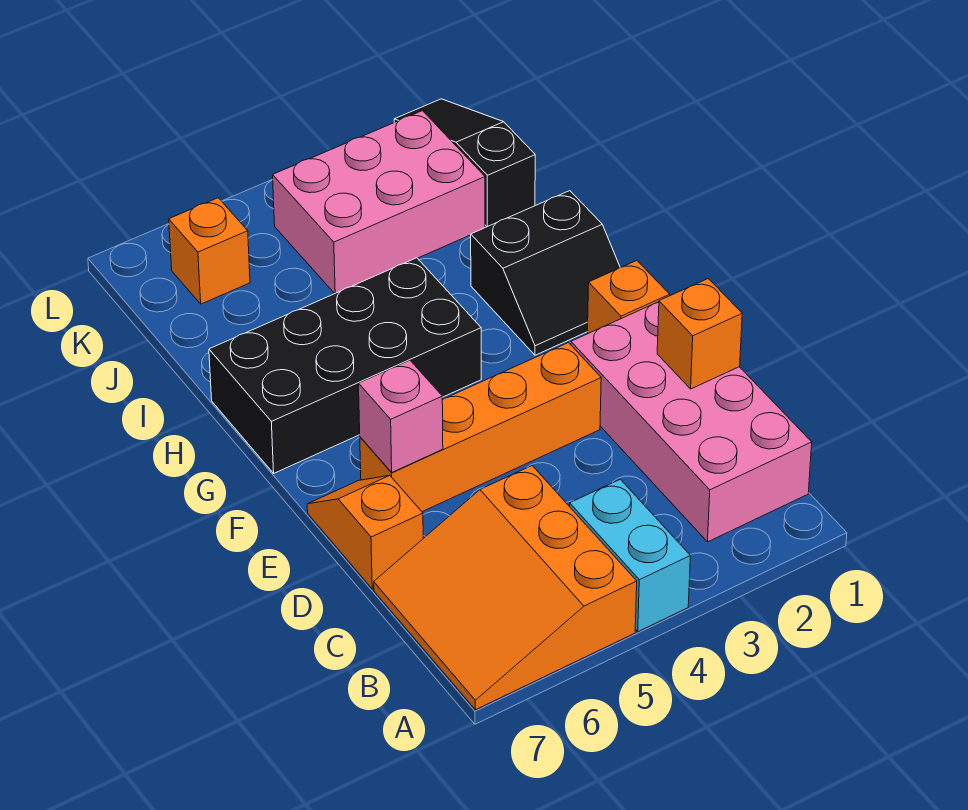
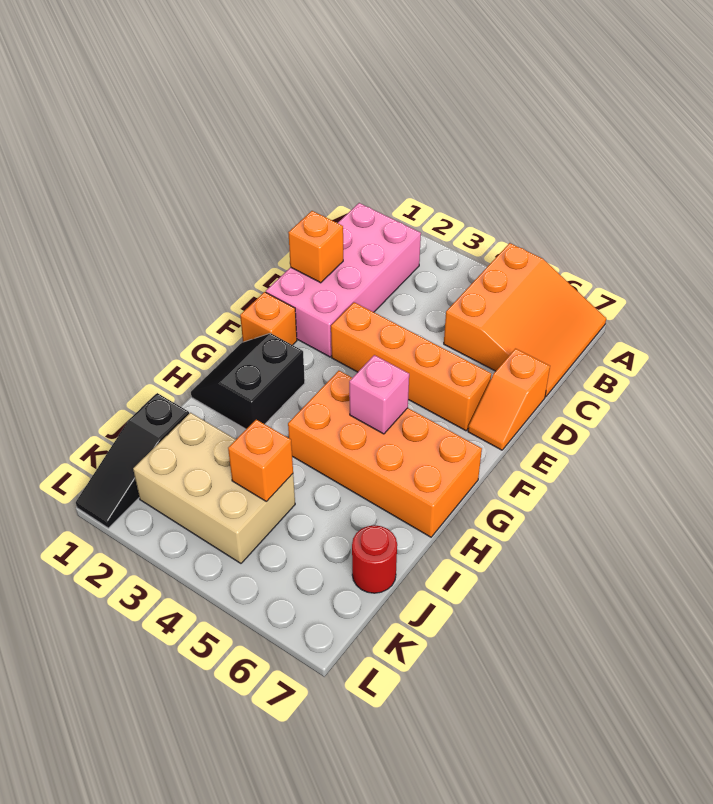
cyan 1x2 brick [570,479,690,632] -> none
pink 1x1 brick [359,360,443,472] -> pink 1x1 brick moved to [349,355,409,434]
black 2x2 slope [471,191,620,355] -> black 2x2 slope turned to [191,333,305,429]
black 2x4 brick [209,258,481,473] -> orange 2x4 brick [288,371,482,537]
pink 2x3 brick [273,111,485,293] -> tan 2x3 brick [133,413,295,563]
none -> red 1x1 round brick [352,525,397,593]
orange 1x1 brick [169,198,250,304] -> orange 1x1 brick moved to [228,420,293,502]

